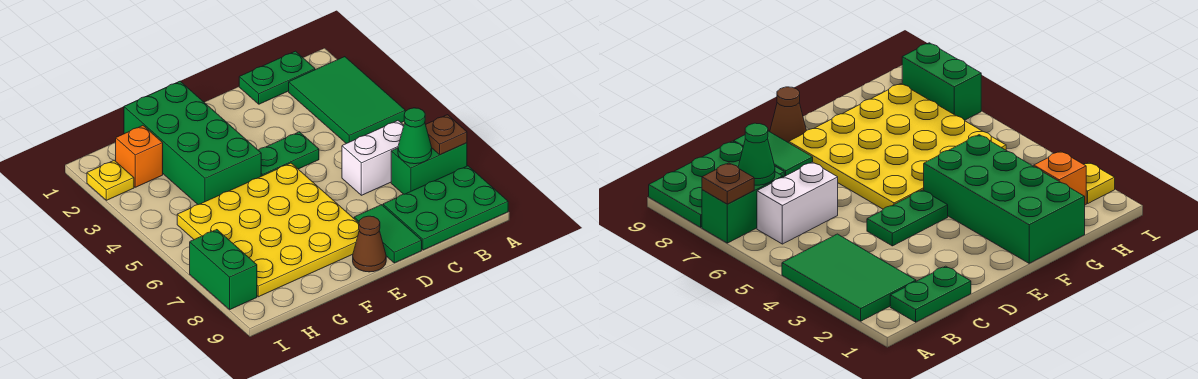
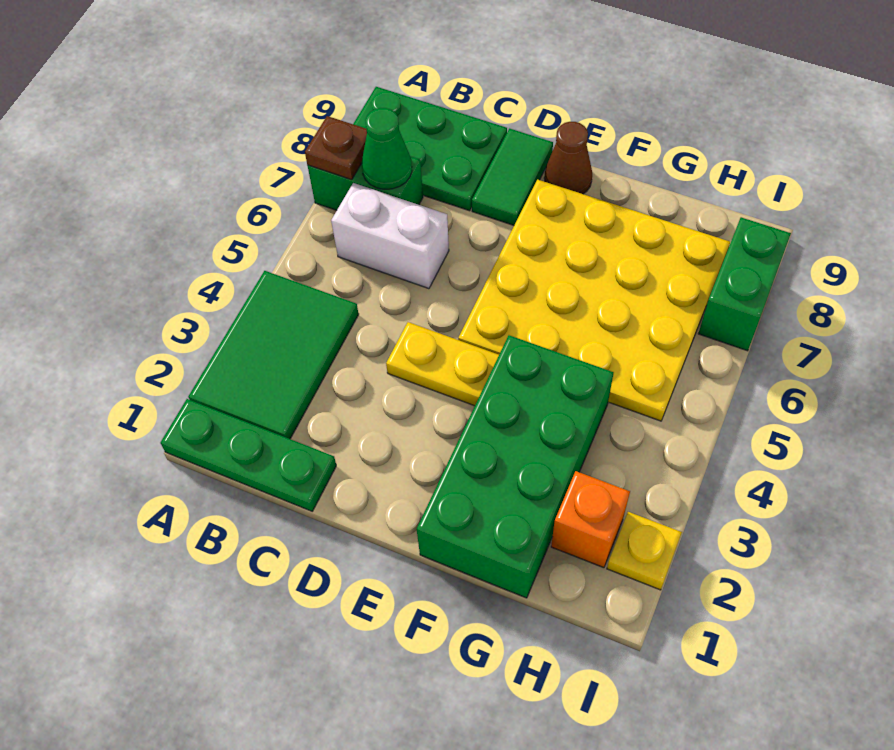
green 1x2 plate [239,51,315,104] -> green 1x3 plate [160,399,336,511]
green 1x2 plate [258,132,319,176] -> yellow 1x2 plate [386,322,499,406]

